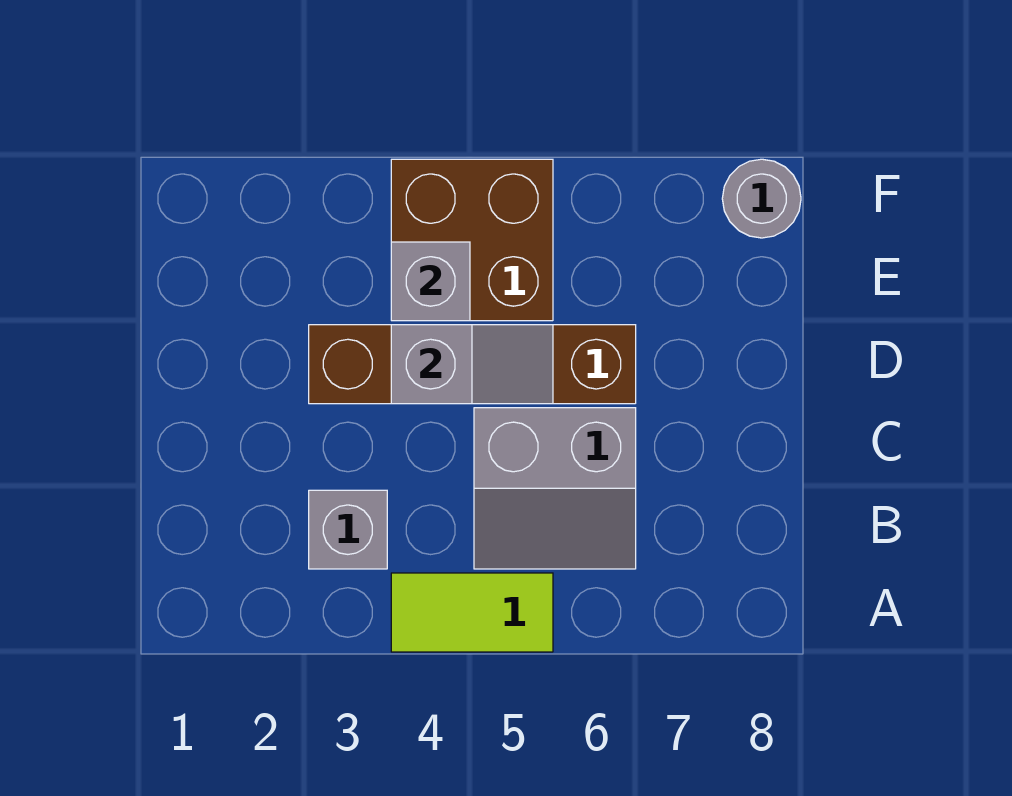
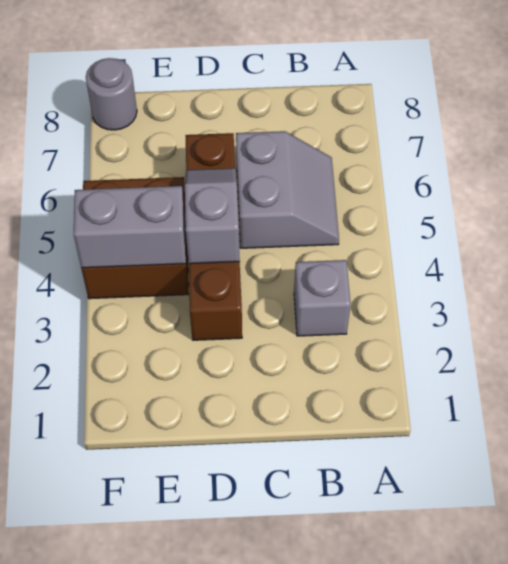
lime 1x2 tile [391,573,553,652] -> none
grey 1x1 brick [391,242,470,321] -> grey 1x2 brick [74,186,186,268]

